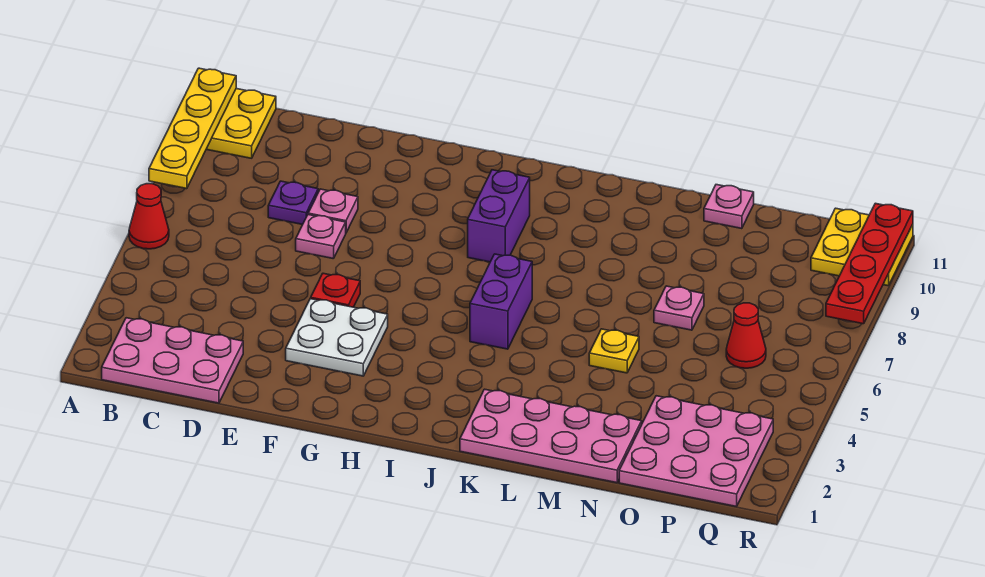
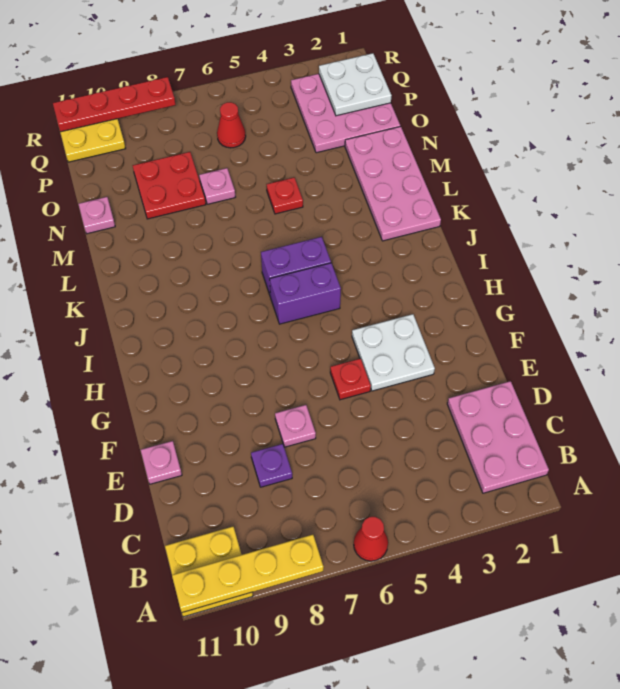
pink 1x1 plate [308,189,358,232] -> pink 1x1 plate moved to [141,441,182,484]
purple 1x2 brick [468,170,530,262] -> purple 1x2 brick moved to [270,263,341,324]
yellow 1x1 plate [589,329,639,373] -> red 1x1 plate [266,178,303,214]
none -> red 2x2 plate [133,152,206,219]
none -> white 2x2 plate [319,53,392,116]

